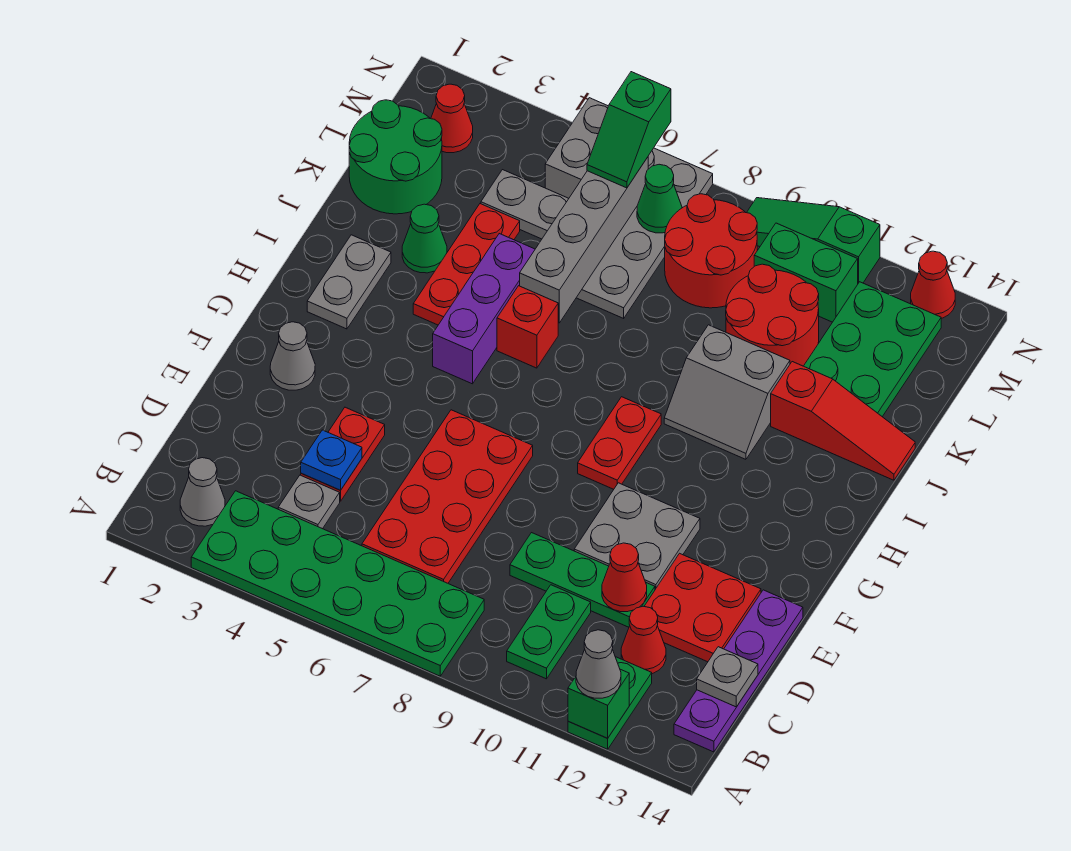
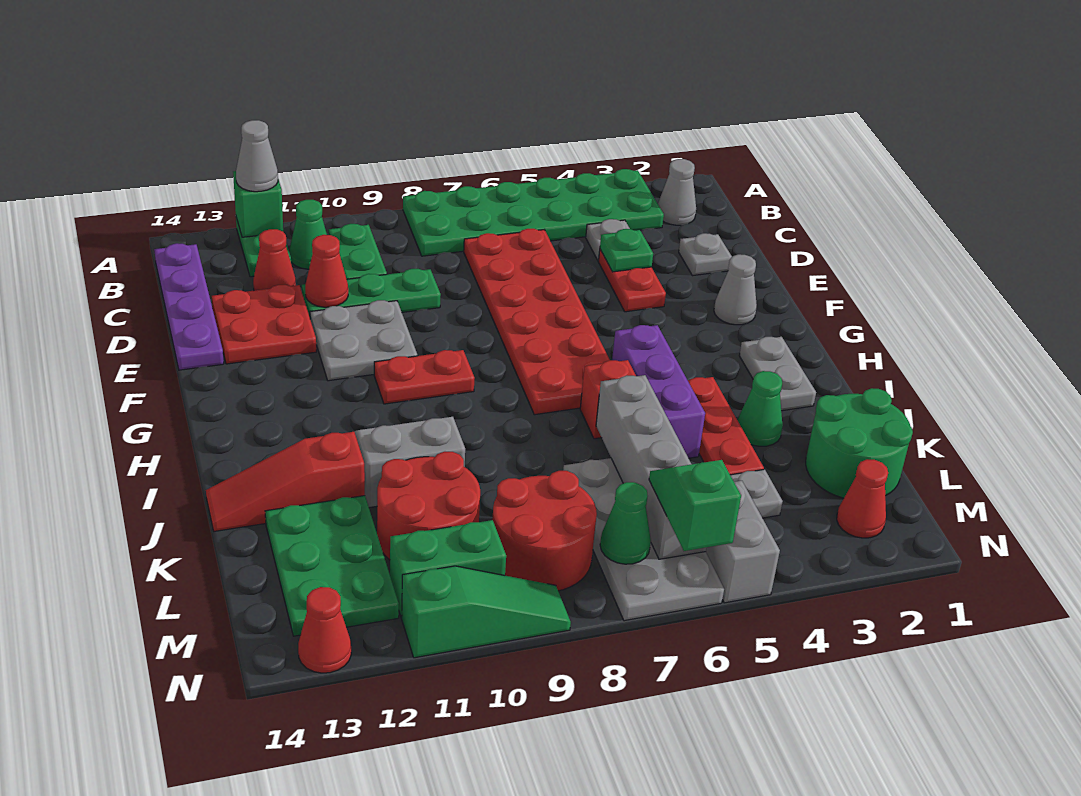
none -> green 1x1 cone [290,200,327,269]
red 2x4 plate [362,410,533,583] -> red 2x6 plate [464,229,610,415]
grey 1x1 plate [697,647,758,707] -> grey 1x1 plate moved to [679,233,732,276]
blue 1x1 plate [301,430,362,490] -> green 1x1 plate [600,229,653,272]
red 1x2 plate [578,397,661,489] -> red 1x2 plate turned to [374,350,475,404]

